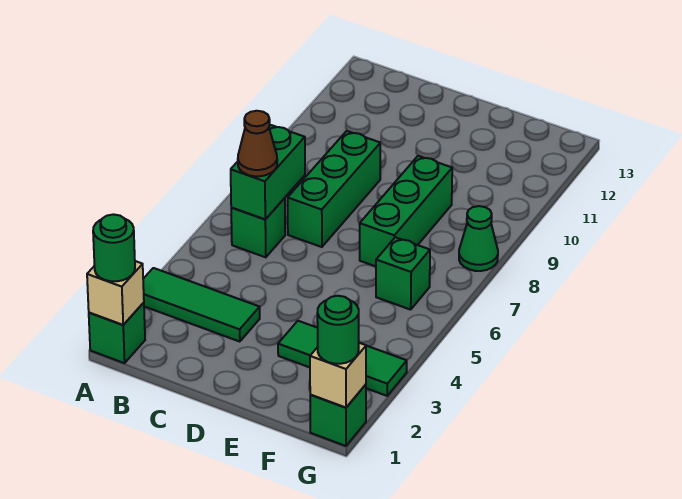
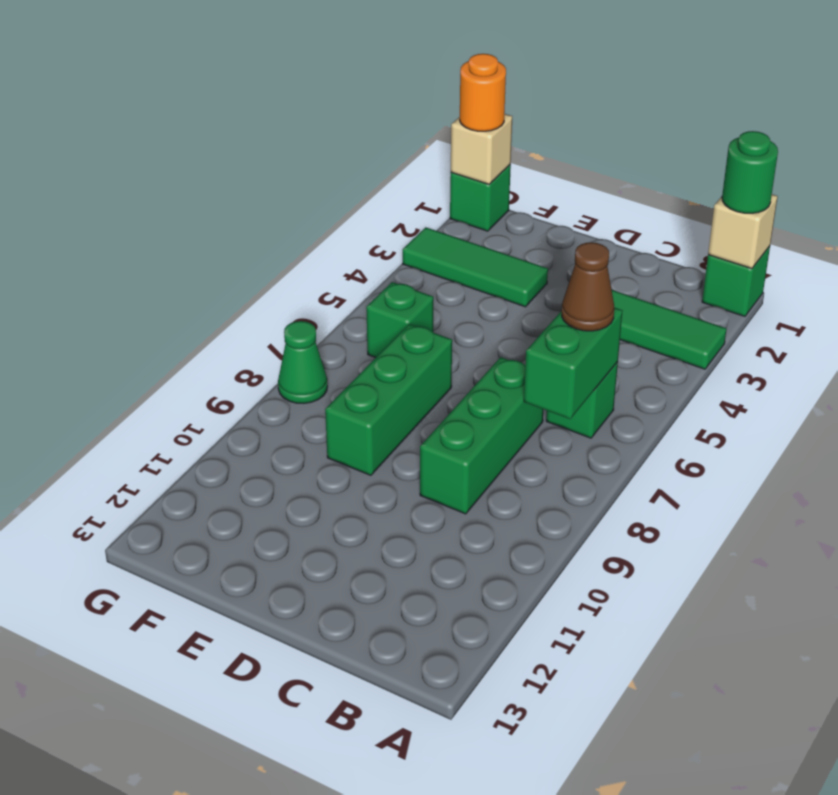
green 1x1 round brick [317,296,359,364] -> orange 1x1 round brick [460,54,506,131]

